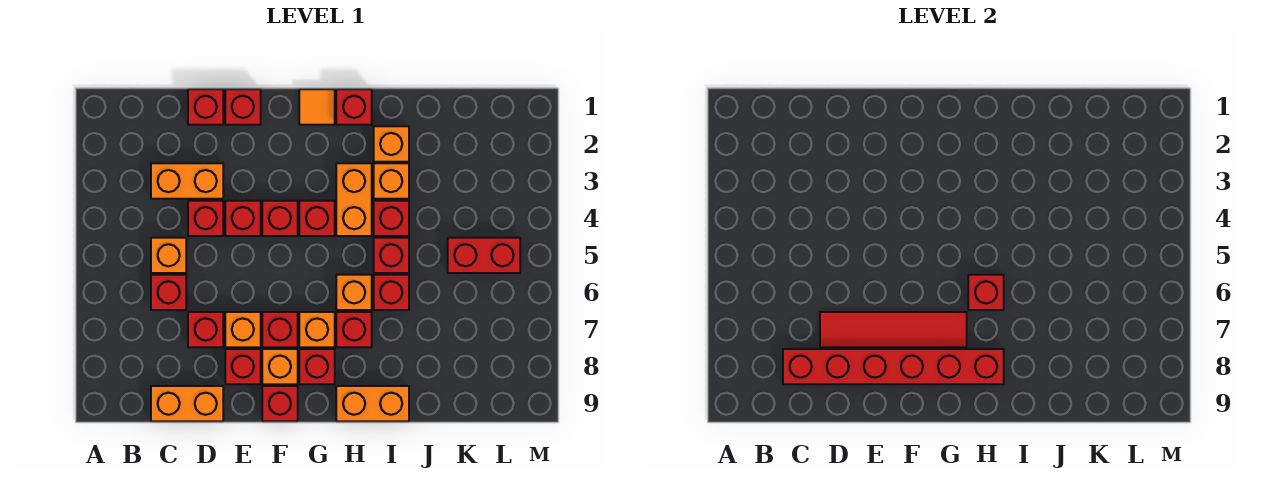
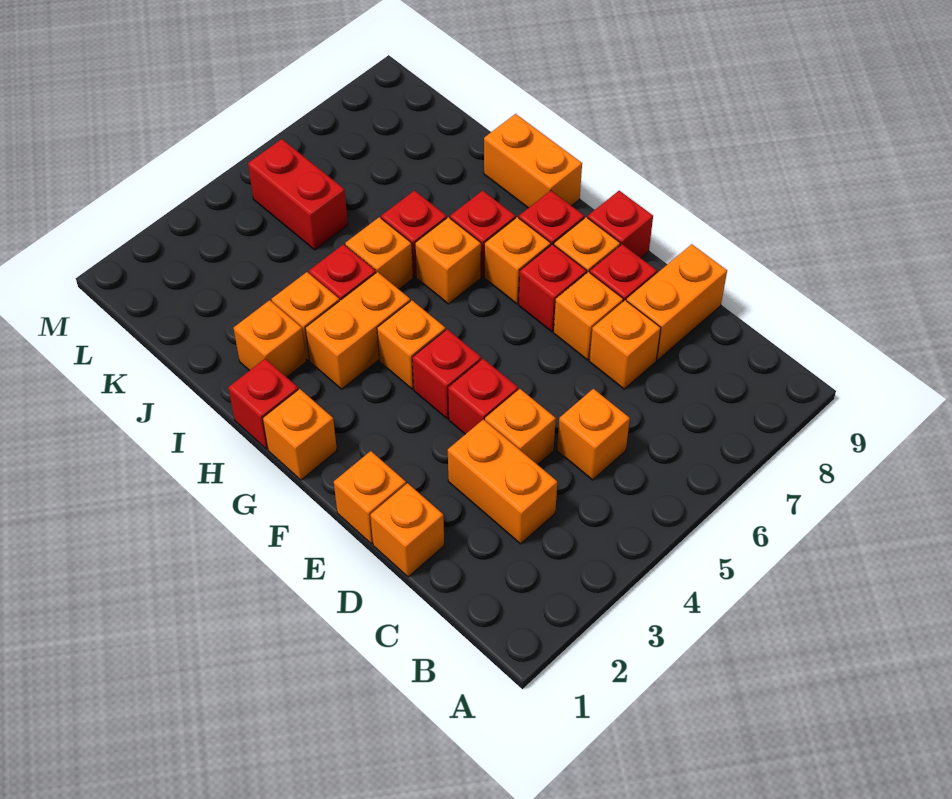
red 1x1 brick [151,275,186,310] -> none
red 1x6 brick [783,349,1004,384] -> none
orange 1x2 brick [151,386,223,421] -> orange 1x2 brick turned to [627,244,727,360]
red 1x1 brick [188,89,223,125] -> orange 1x1 brick [370,483,444,577]
red 1x1 brick [188,201,223,236] -> orange 1x1 brick [485,389,556,465]
red 1x1 brick [188,312,223,347] -> orange 1x1 brick [589,300,661,389]
red 1x4 tile [820,312,967,347] -> none
red 1x1 brick [225,89,261,125] -> orange 1x1 brick [334,451,406,544]
orange 1x1 tile [299,89,335,125] -> orange 1x1 brick [263,389,337,480]
red 1x1 brick [299,201,335,236] -> orange 1x1 brick [377,300,445,389]
red 1x1 brick [968,275,1004,310] -> none
red 1x1 brick [374,238,409,273] -> orange 1x1 brick [345,217,413,289]

